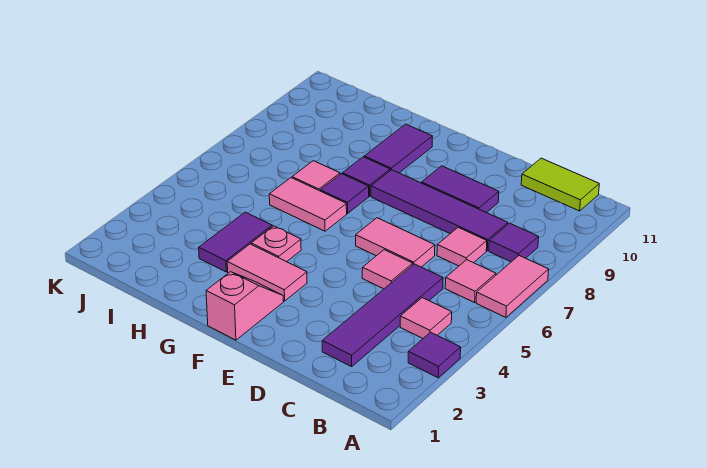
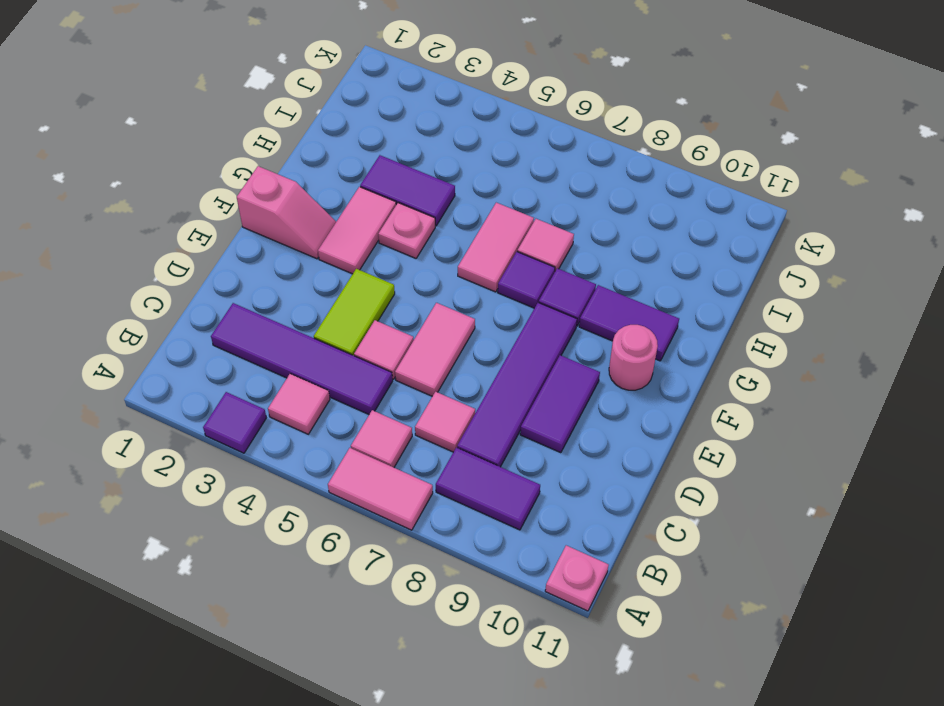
none -> pink 1x1 plate [545,545,608,611]
purple 1x1 tile [489,223,539,262] -> purple 1x2 tile [436,448,540,530]
lime 1x2 tile [521,158,599,211] -> lime 1x2 tile moved to [314,269,395,356]
none -> pink 1x1 round brick [609,325,658,390]

